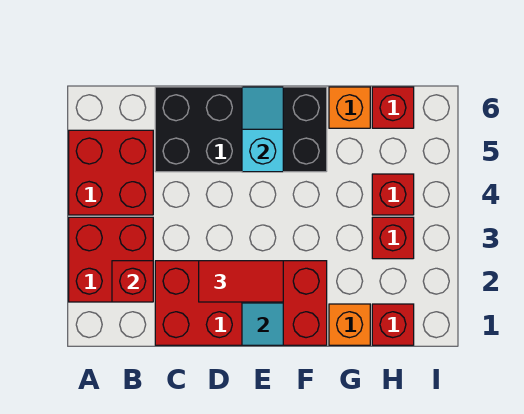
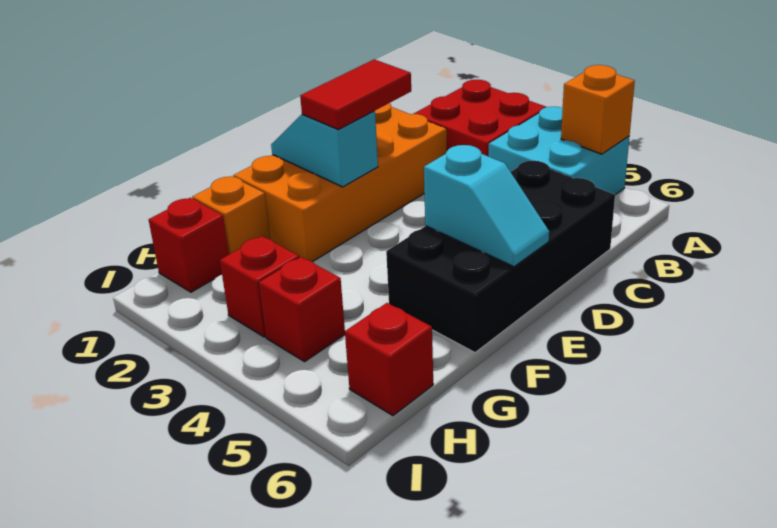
red 2x2 brick [69,130,153,215] -> cyan 2x2 brick [489,107,629,195]
red 1x1 brick [112,261,153,302] -> none
red 2x4 brick [155,261,327,345] -> orange 2x4 brick [233,103,447,262]
orange 1x1 brick [329,87,370,128] -> orange 1x1 brick moved to [561,65,635,154]

